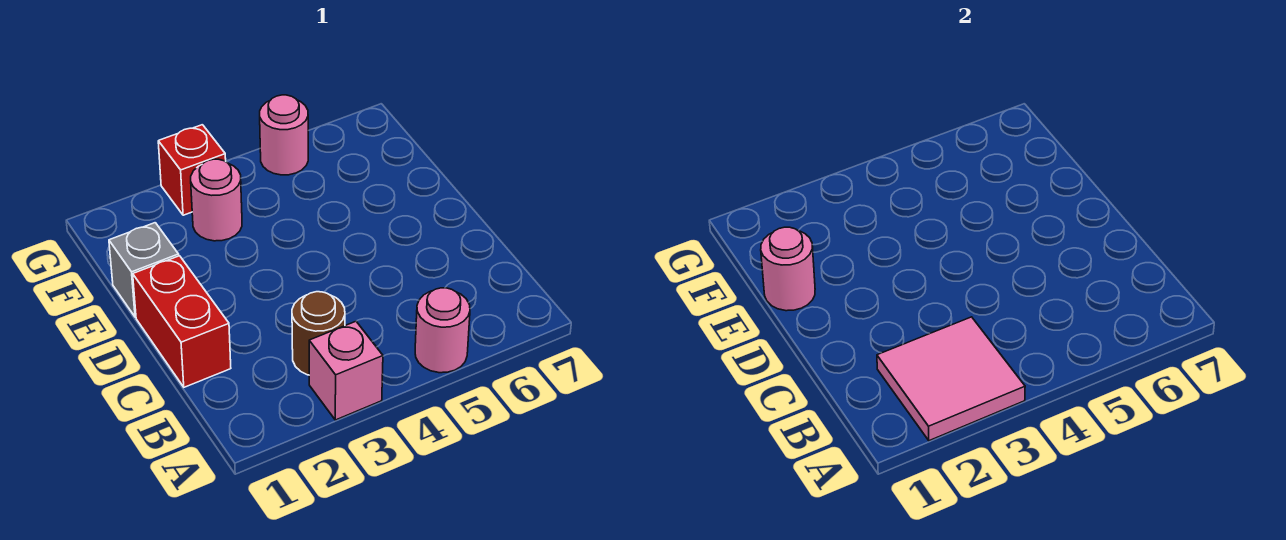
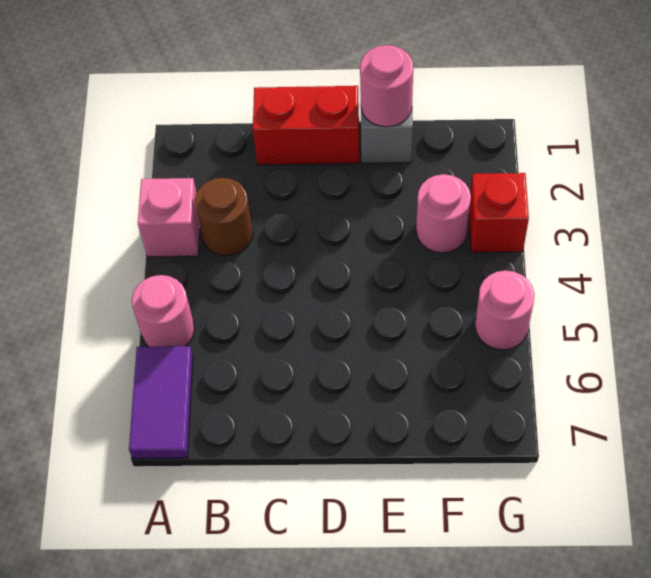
pink 2x2 tile [877,317,1025,441] -> none
none -> purple 1x2 tile [129,346,193,459]

